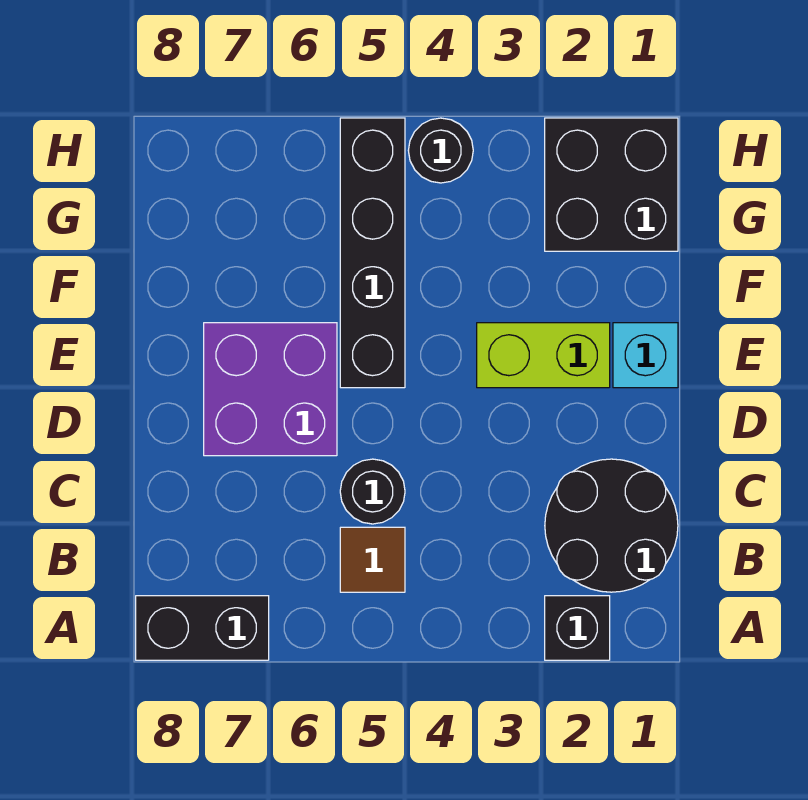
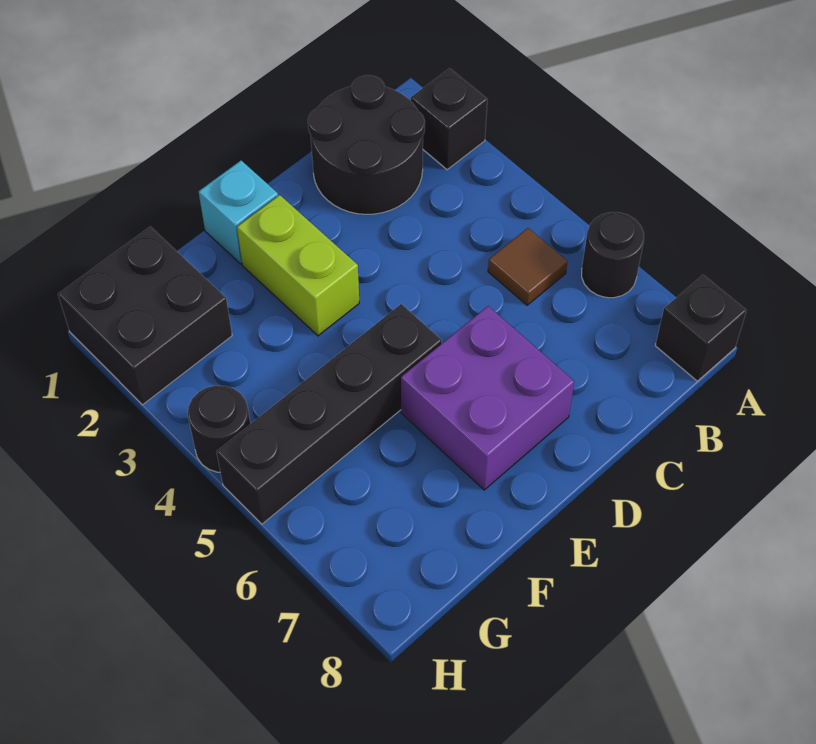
black 1x2 brick [136,596,269,660] -> black 1x1 brick [655,275,747,381]
black 1x1 round brick [340,459,405,524] -> black 1x1 round brick moved to [582,212,644,298]

